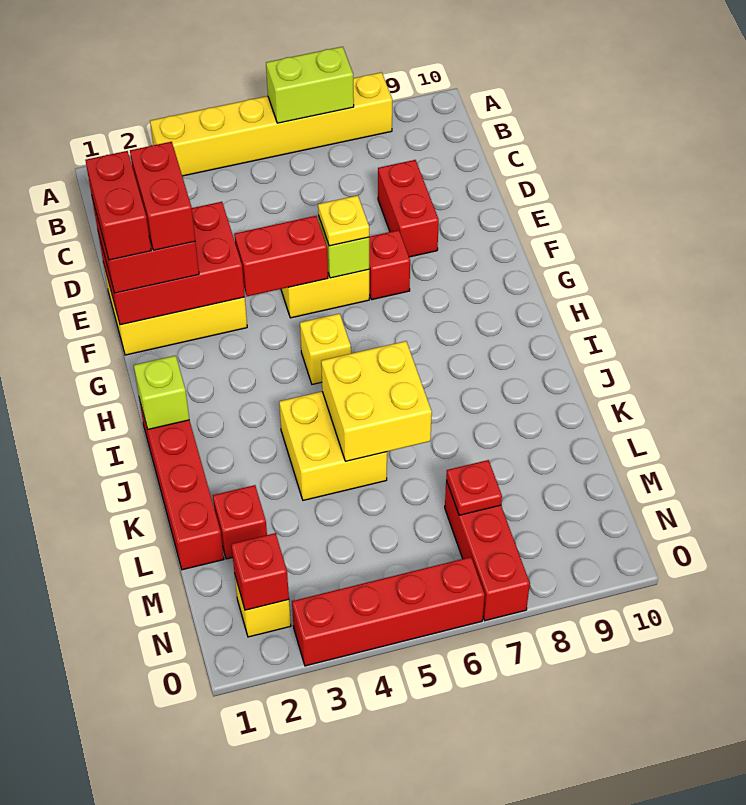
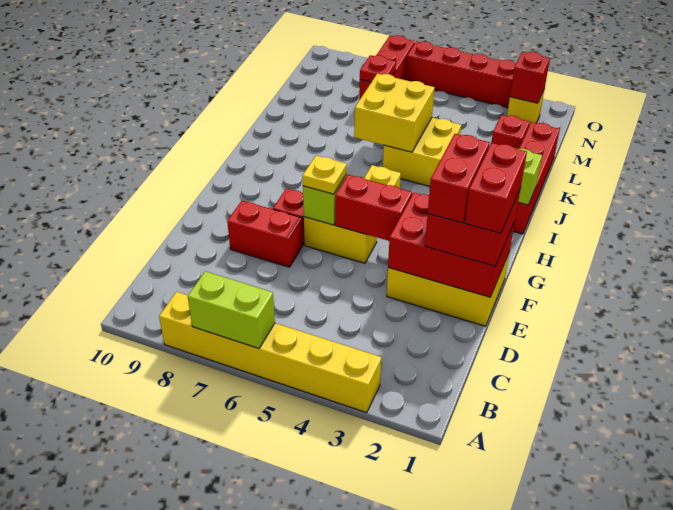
red 1x2 brick [378,160,439,257] -> red 1x2 brick turned to [227,201,303,267]

